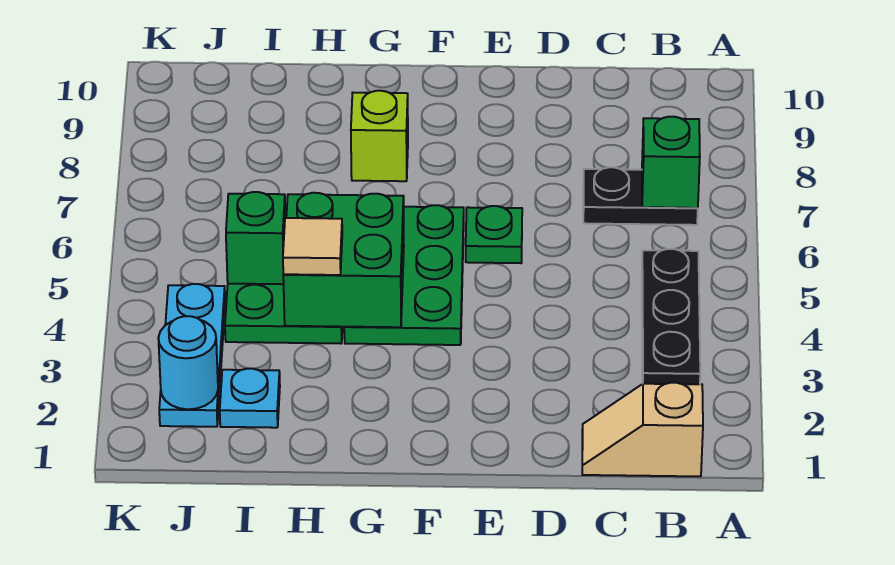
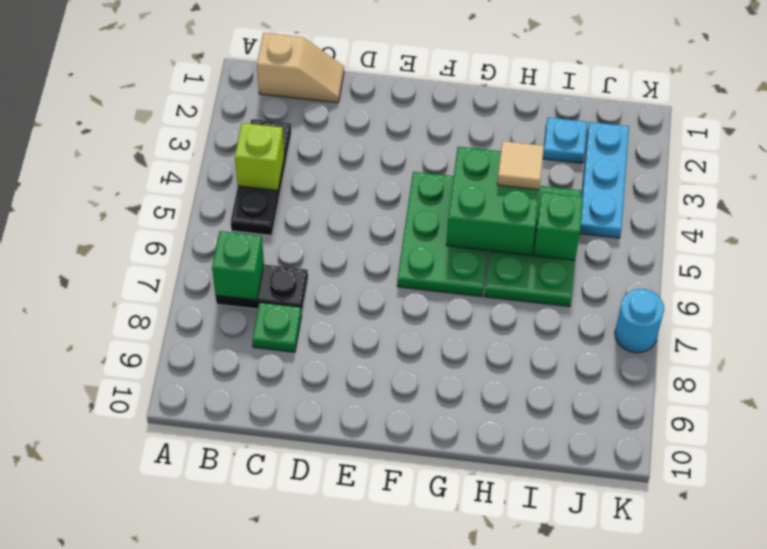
green 1x1 plate [466,206,522,263] -> green 1x1 plate moved to [252,302,302,352]
lime 1x1 brick [351,91,408,181] -> lime 1x1 brick moved to [235,123,284,190]
cyan 1x1 round brick [158,316,218,409] -> cyan 1x1 round brick moved to [615,289,664,353]

